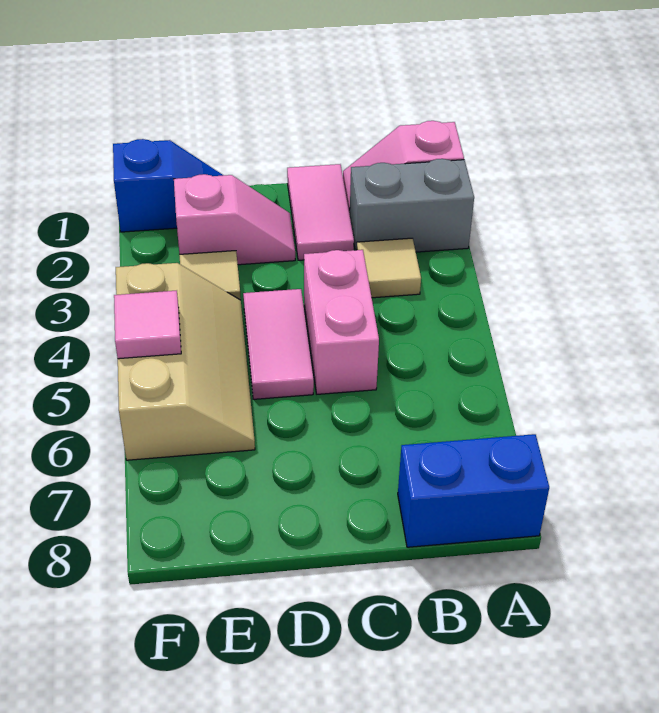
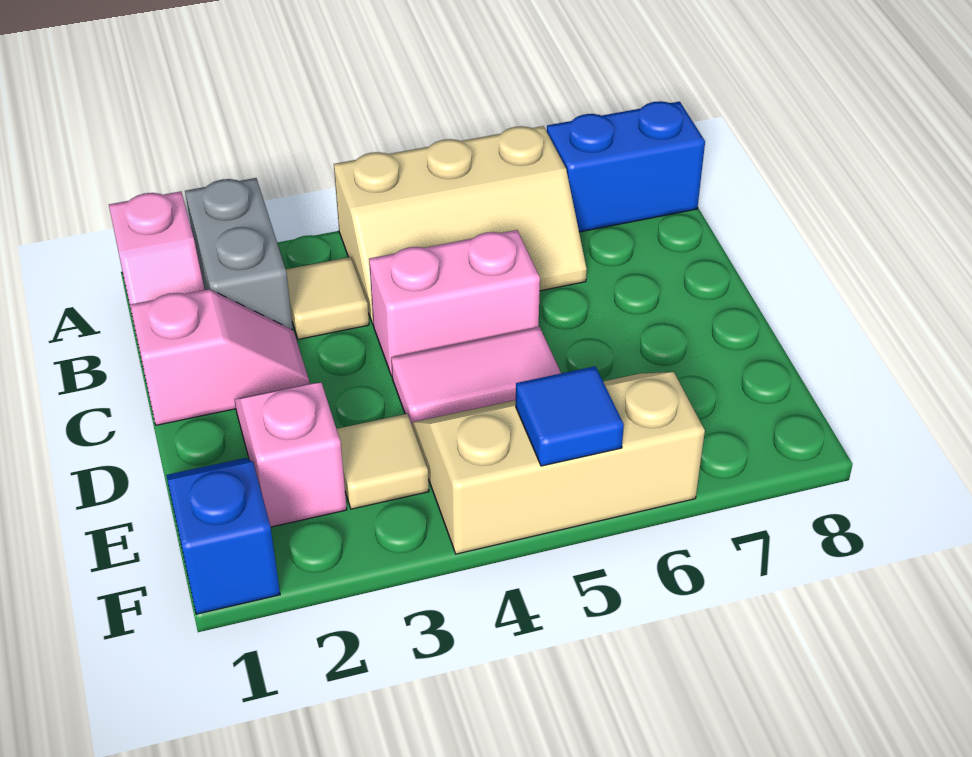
none -> tan 2x3 slope [334,126,587,324]
blue 1x2 brick [398,434,549,547] -> blue 1x2 brick turned to [547,101,705,232]
pink 1x2 tile [287,164,354,260] -> pink 1x2 slope [130,289,310,425]
pink 1x1 tile [114,291,181,359] -> blue 1x1 tile [516,366,624,466]

